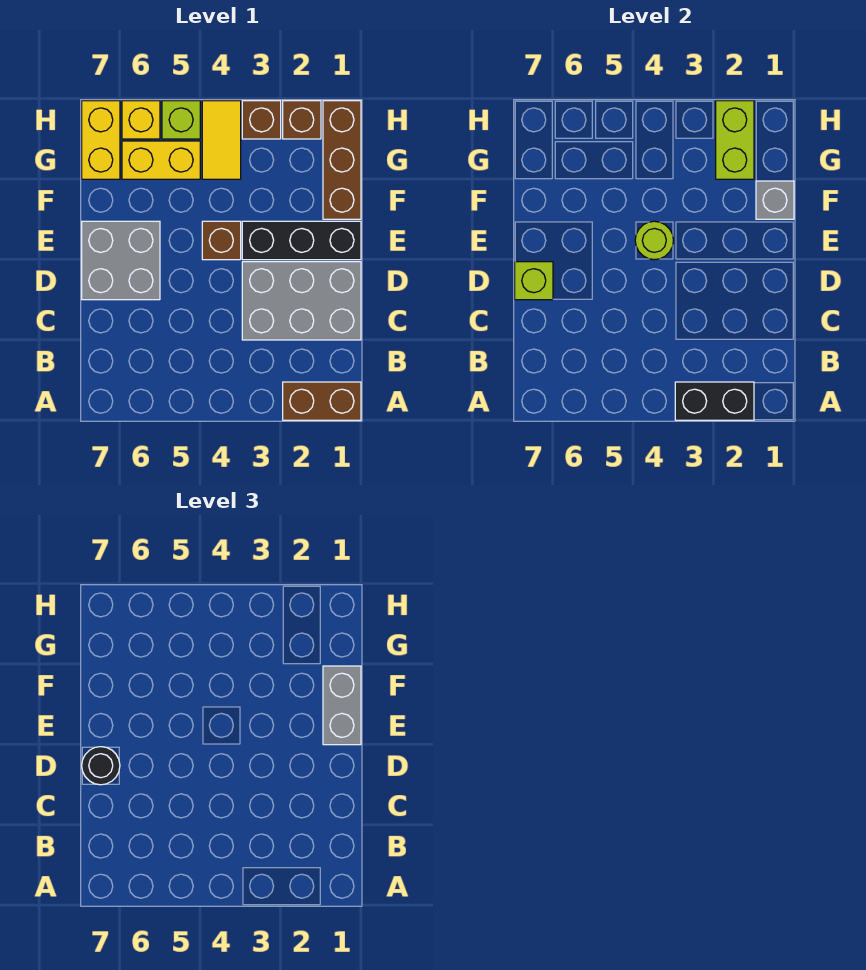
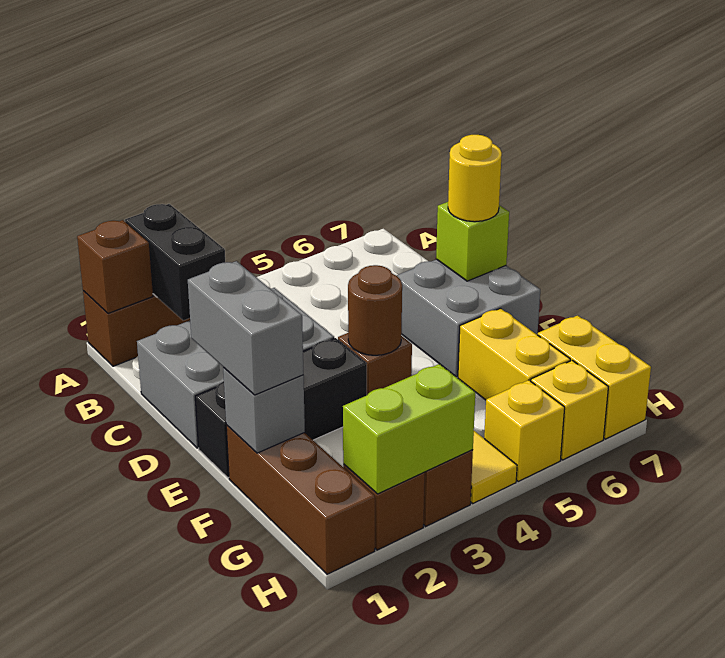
none -> brown 1x1 brick [77,220,153,313]
black 1x2 brick [675,382,754,420] -> black 1x2 brick turned to [125,204,225,320]
black 1x1 round brick [82,747,120,785] -> yellow 1x1 round brick [448,135,502,222]
lime 1x1 round brick [635,221,673,260] -> brown 1x1 round brick [348,265,402,355]
lime 1x2 brick [716,101,754,179] -> lime 1x2 brick turned to [343,364,475,494]
yellow 1x2 brick [122,141,200,179] -> yellow 1x2 brick turned to [458,308,570,400]
lime 1x1 brick [162,101,200,139] -> yellow 1x1 brick [484,380,565,481]

